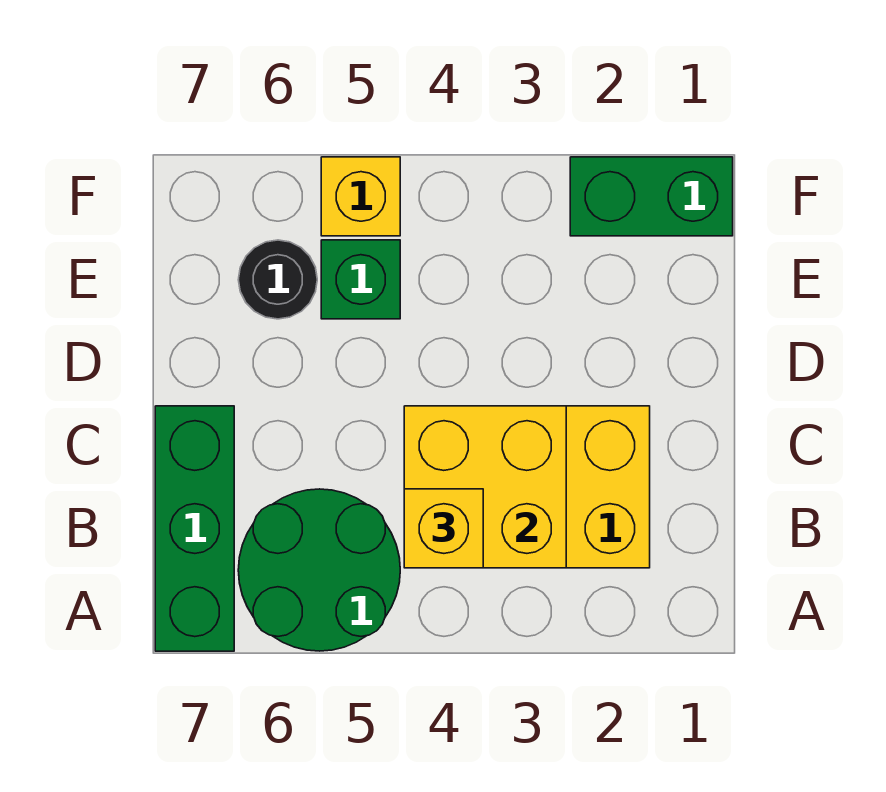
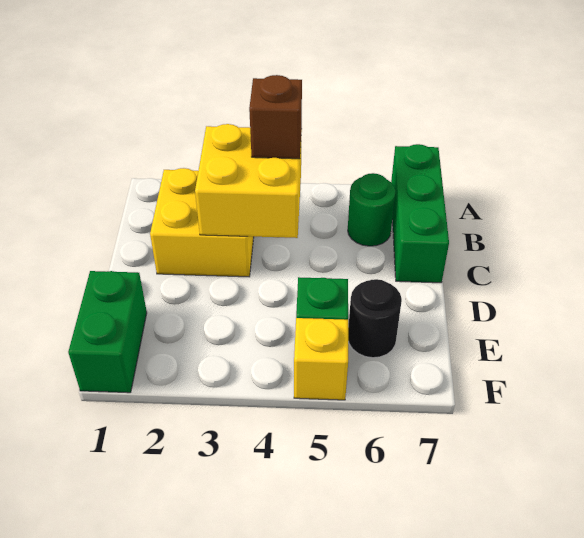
green 2x2 round brick [238,489,400,651] -> green 1x1 round brick [348,173,396,246]
yellow 1x1 brick [404,489,483,568] -> brown 1x1 brick [249,75,302,159]
green 1x2 brick [570,157,733,236] -> green 1x2 brick turned to [68,271,147,393]

